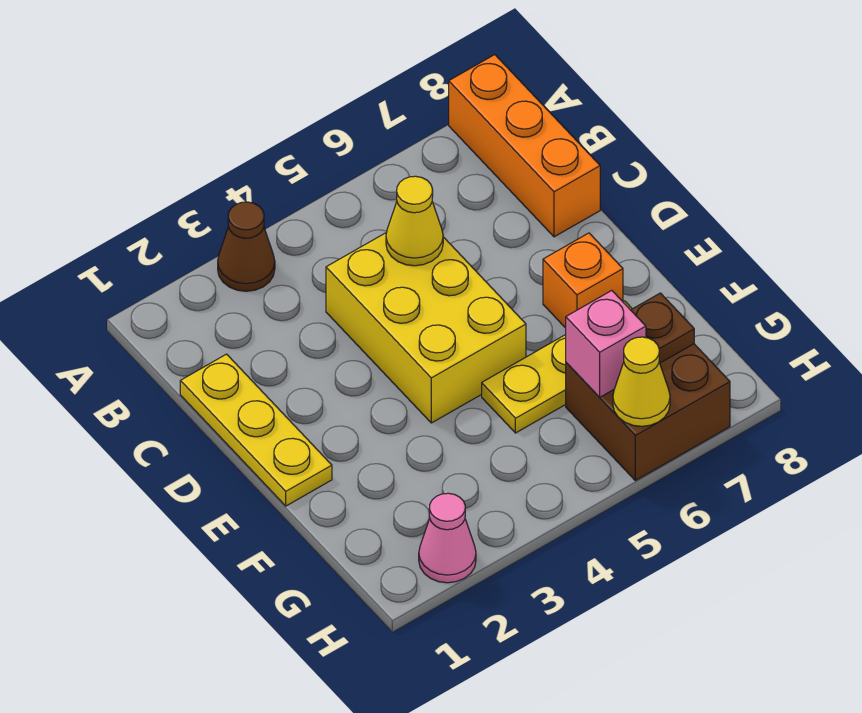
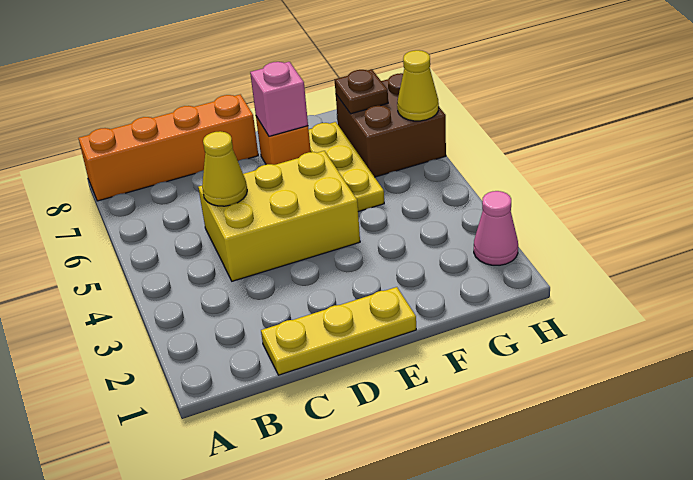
brown 1x1 cone [218,202,275,291] -> none
orange 1x3 brick [449,55,600,237] -> orange 1x4 brick [78,94,258,201]
pink 1x1 brick [566,291,646,397] -> pink 1x1 brick moved to [250,62,308,136]

